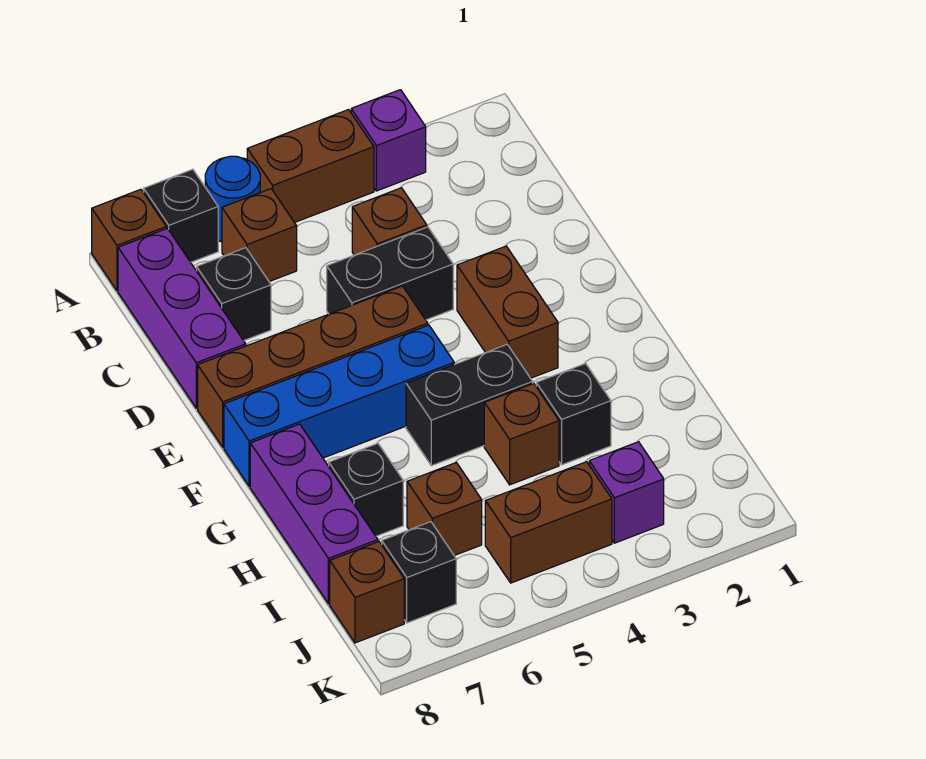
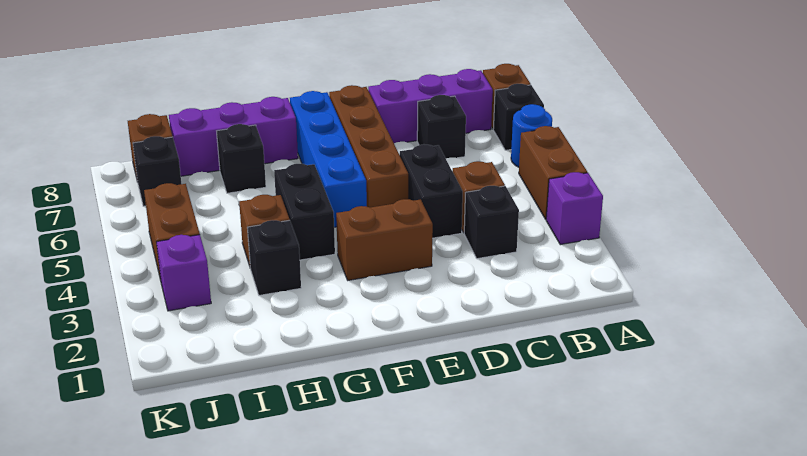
brown 1x1 brick [222,189,297,282] -> none
none -> black 1x1 brick [464,186,519,259]
brown 1x1 brick [407,463,482,556] -> none

